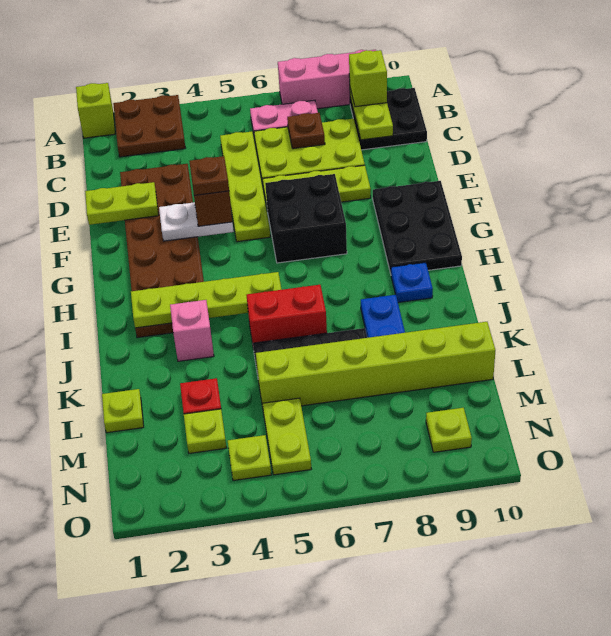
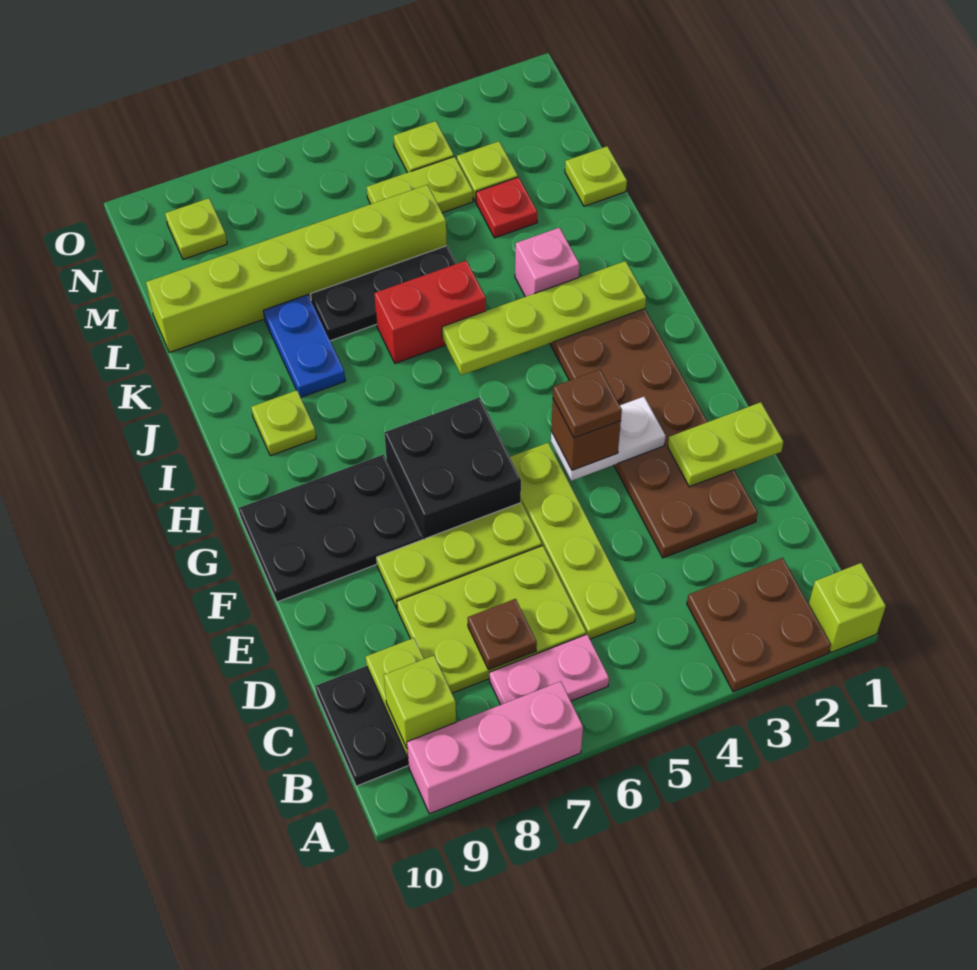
black 2x3 plate [373,181,462,274] -> black 2x3 plate turned to [239,455,423,602]
blue 1x1 plate [391,262,433,303] -> lime 1x1 plate [251,390,316,456]
lime 1x2 plate [263,398,311,475] -> lime 1x2 plate turned to [367,157,473,213]

